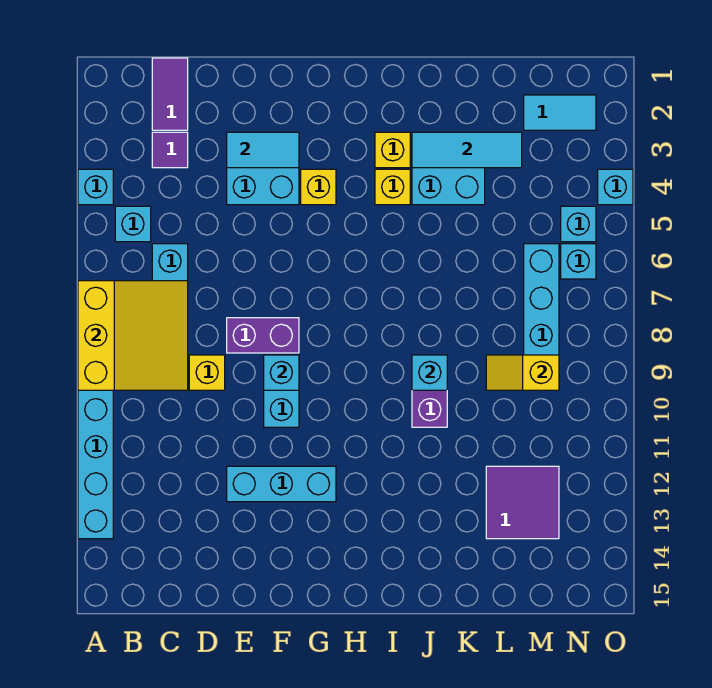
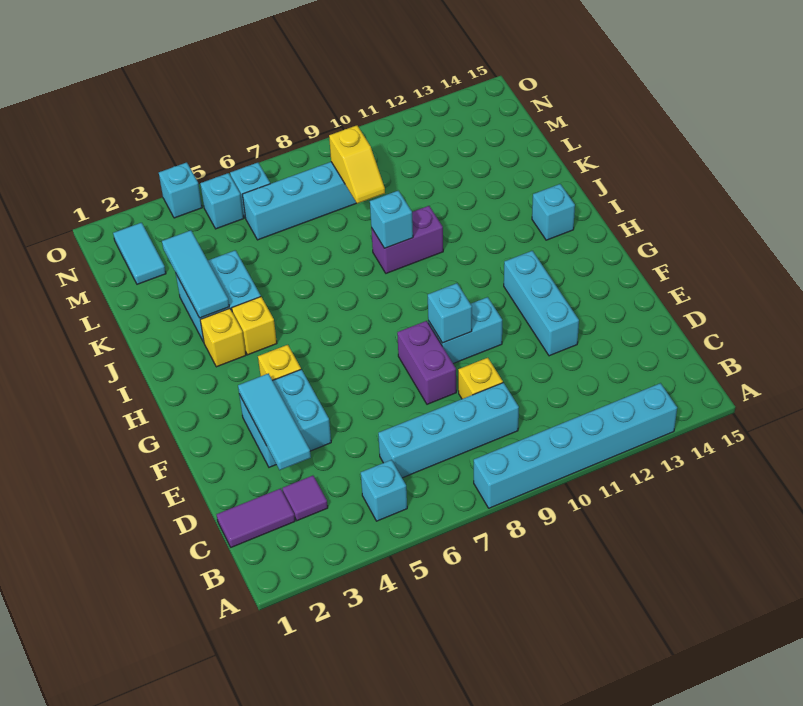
cyan 1x1 brick [78,169,113,205] -> cyan 1x1 brick moved to [532,184,575,240]
yellow 3x3 slope [78,281,188,390] -> none
cyan 1x2 tile [227,132,299,168] -> cyan 1x3 tile [238,373,311,470]
purple 2x2 tile [486,466,559,539] -> none

